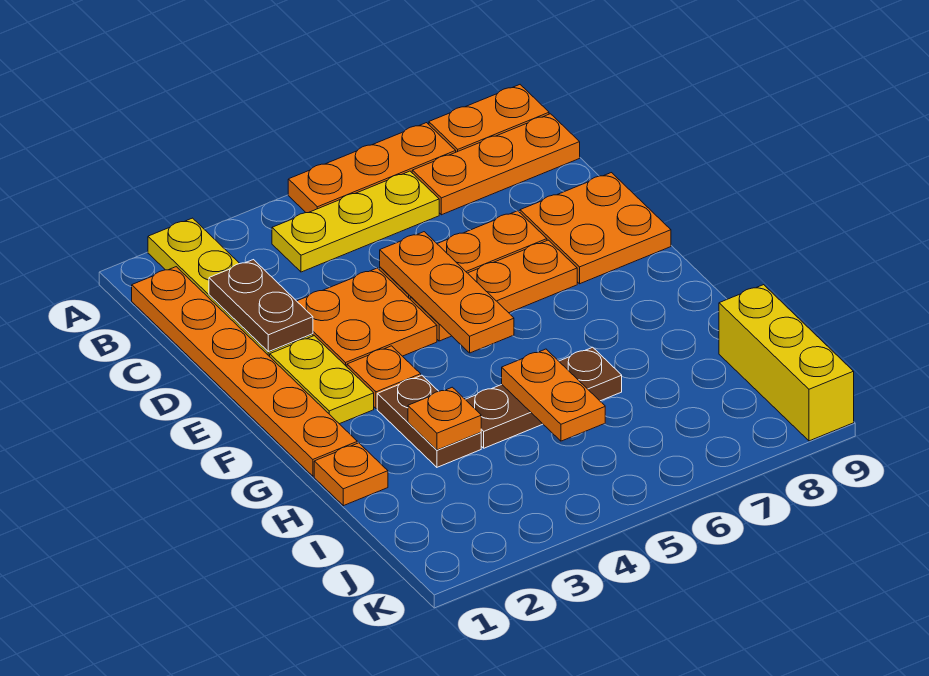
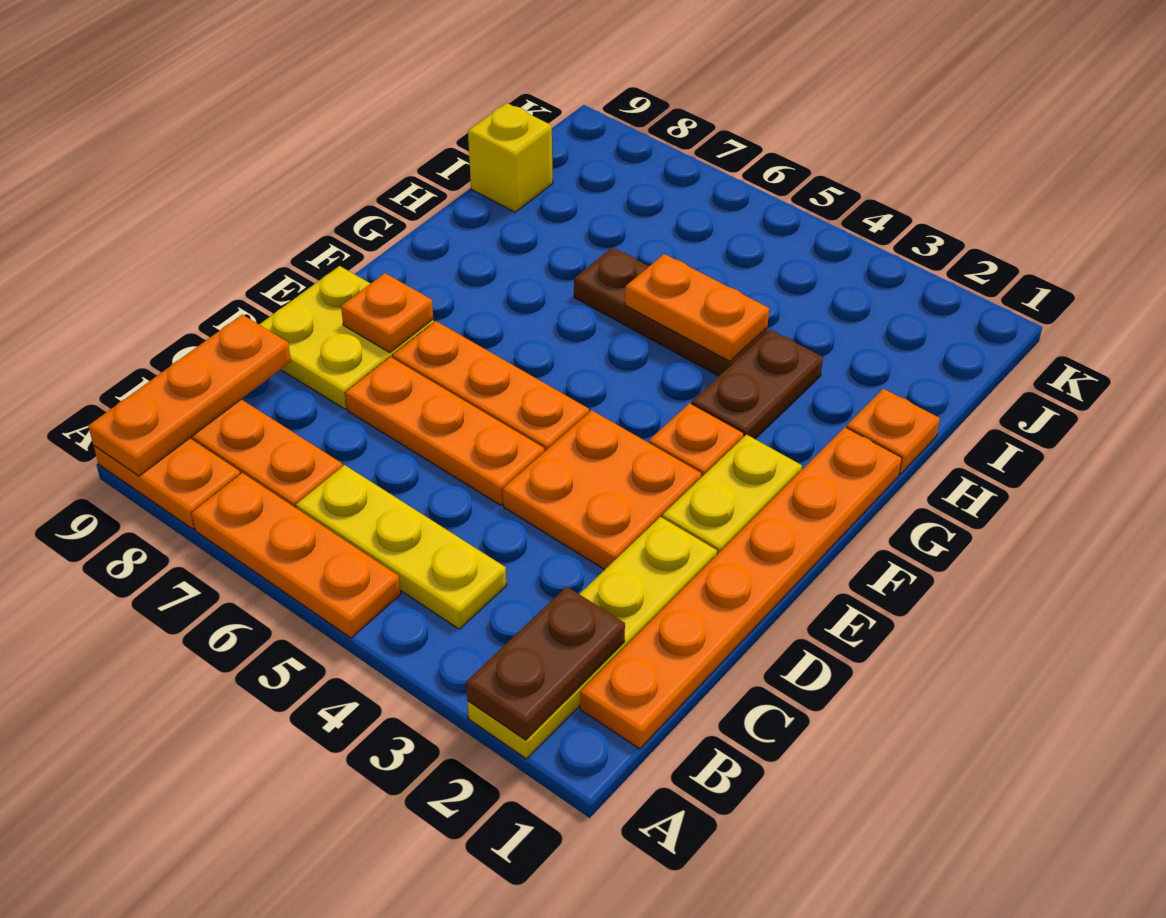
brown 1x2 plate [209,260,313,352] -> brown 1x2 plate moved to [466,587,625,740]
orange 1x3 plate [380,232,514,353] -> orange 1x3 plate moved to [88,315,291,476]
orange 2x2 plate [520,173,671,284] -> yellow 2x2 plate [259,266,434,409]
orange 1x1 plate [408,387,481,450] -> orange 1x1 plate moved to [341,273,433,353]
orange 1x2 plate [502,349,605,441] -> orange 1x2 plate turned to [625,254,769,361]
yellow 1x3 brick [719,285,854,441] -> yellow 1x1 brick [468,103,553,212]

